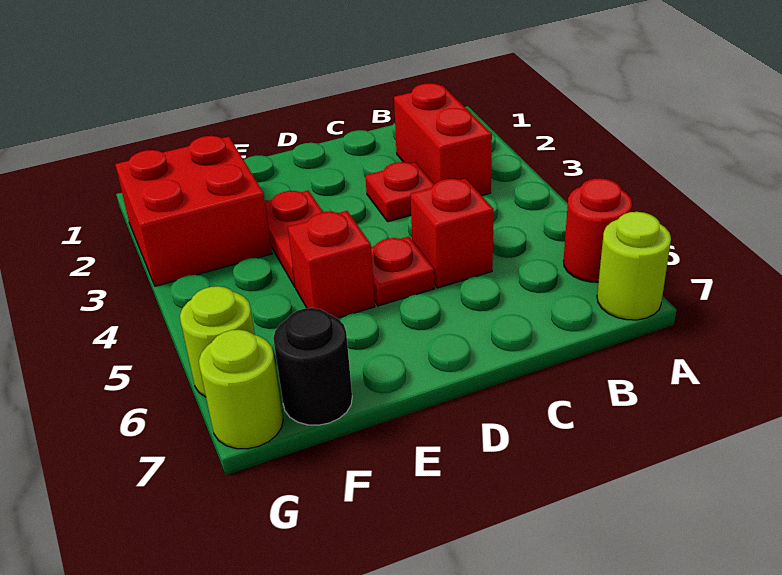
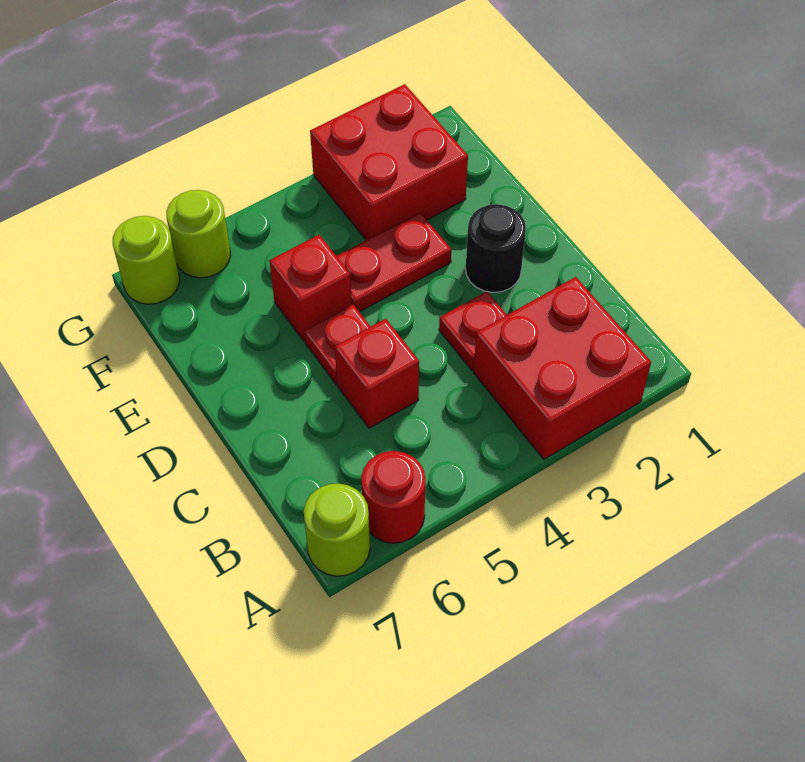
red 1x2 brick [394,83,492,196] -> red 2x2 brick [473,277,651,459]
black 1x1 round brick [273,308,352,425] -> black 1x1 round brick moved to [466,204,526,292]

